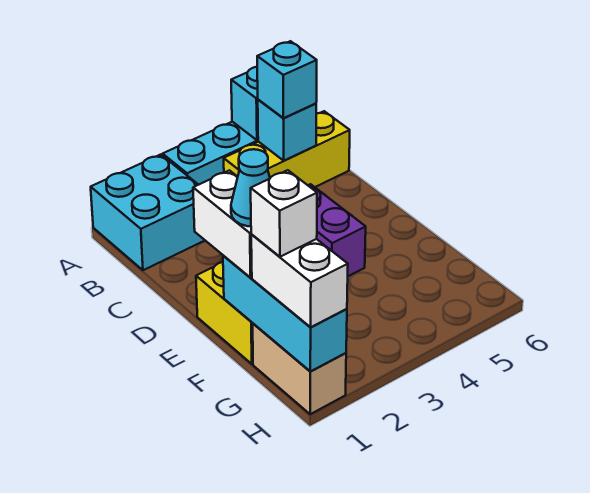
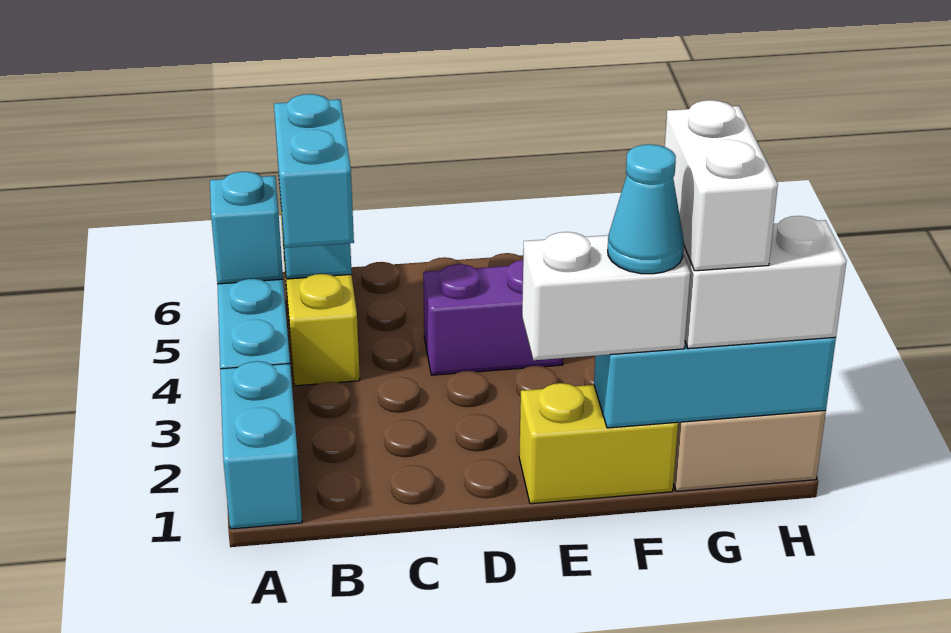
cyan 2x2 brick [91,155,205,270] -> cyan 1x2 brick [220,361,302,529]
cyan 1x1 brick [257,41,317,118] -> cyan 1x2 brick [274,94,354,248]
white 1x1 brick [251,170,317,257] -> white 1x2 brick [665,100,778,271]

